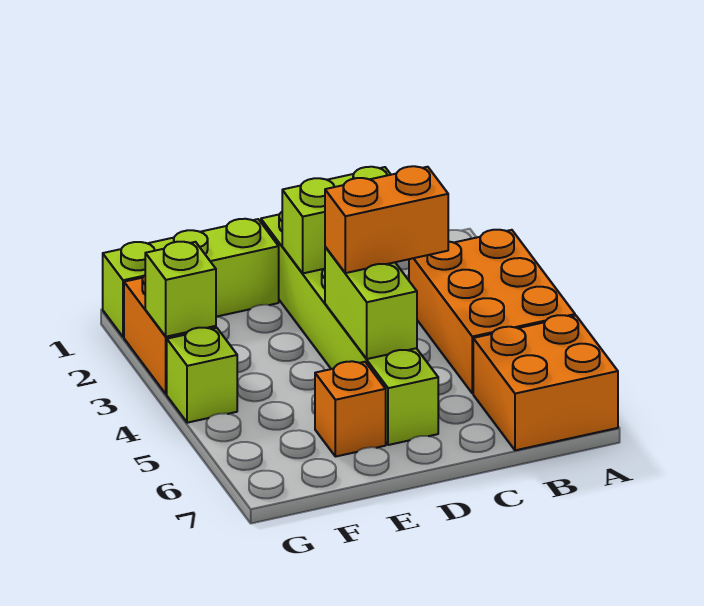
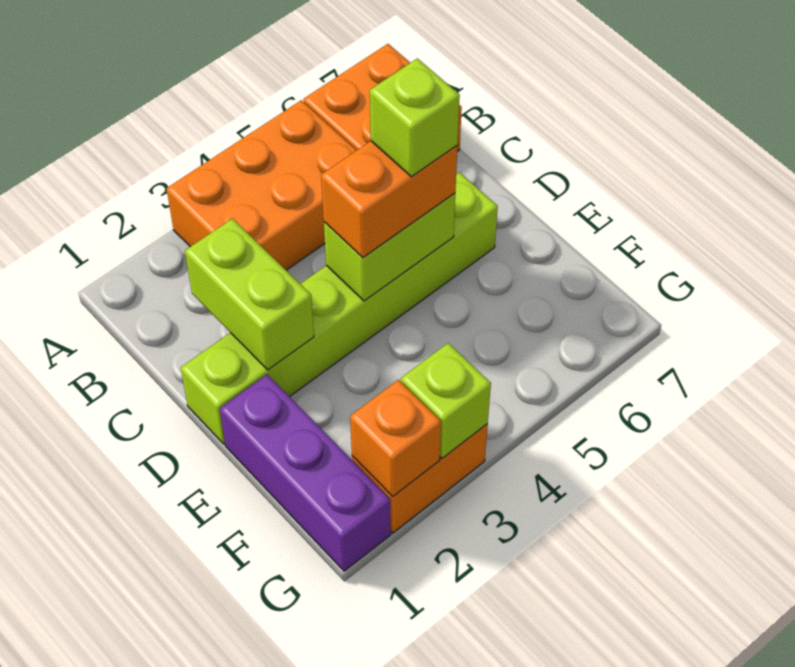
orange 1x2 brick [325,166,448,273] -> orange 1x2 brick turned to [321,141,457,258]
lime 1x3 brick [103,219,279,337] -> purple 1x3 brick [220,374,391,571]
orange 1x1 brick [315,361,386,457] -> orange 1x1 brick moved to [350,380,441,497]
lime 1x1 brick [167,328,237,423] -> lime 1x1 brick moved to [370,58,460,177]

